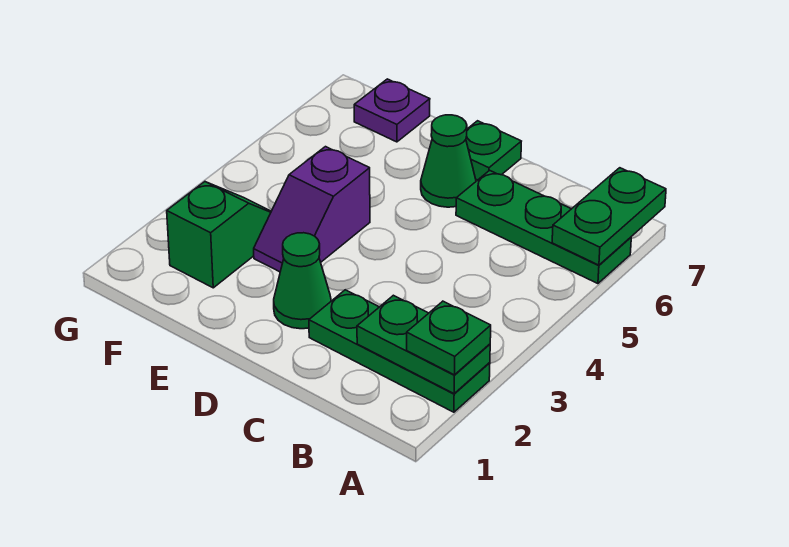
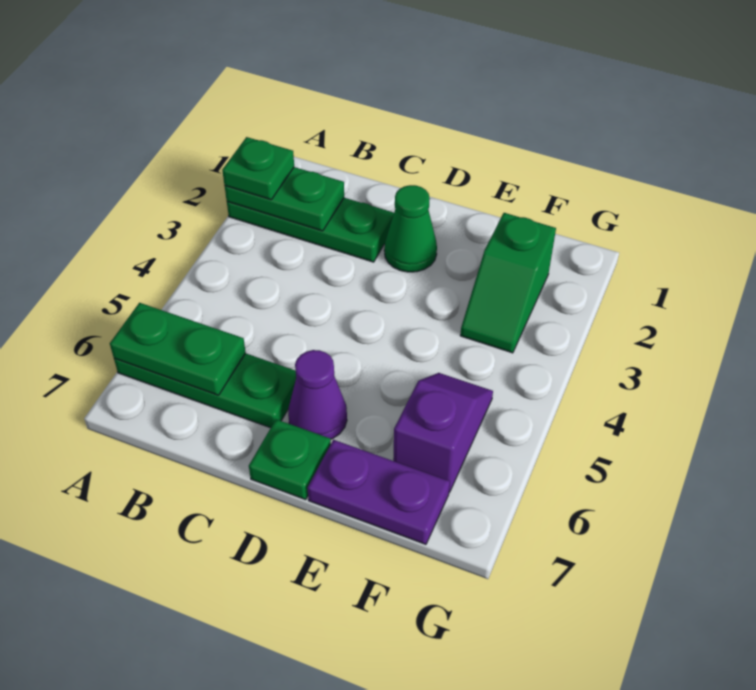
green 1x2 plate [552,168,666,265] -> green 1x2 plate turned to [110,303,246,395]
green 1x1 cone [421,115,476,207] -> purple 1x1 cone [288,350,347,439]
purple 1x2 slope [254,147,370,272] -> purple 1x2 slope moved to [393,373,493,492]
purple 1x1 plate [354,79,430,142] -> purple 1x2 plate [308,440,450,544]

